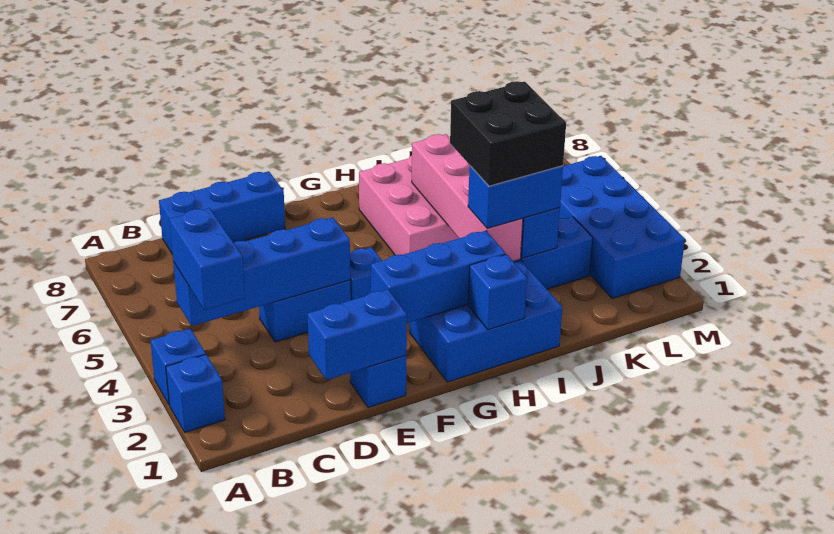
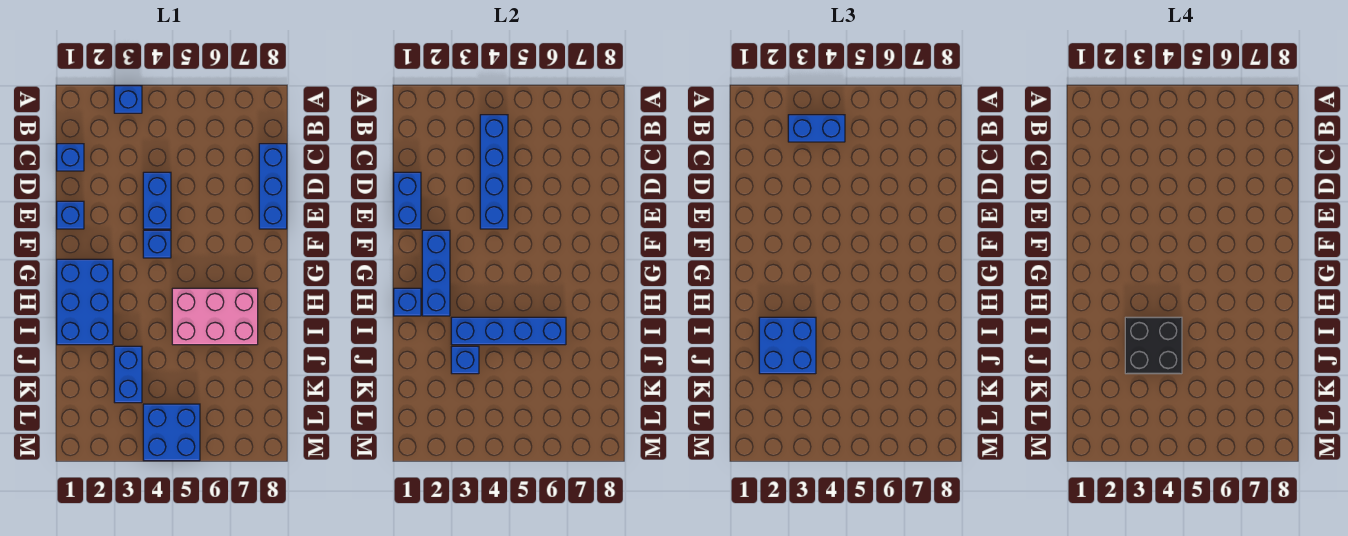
blue 1x1 brick [166,355,225,432] -> blue 1x1 brick moved to [57,144,84,171]
pink 1x4 brick [412,134,523,261] -> blue 1x4 brick [451,317,566,345]
blue 1x2 brick [468,166,563,229] -> blue 2x2 brick [759,317,816,374]
blue 2x4 brick [559,156,685,299] -> blue 2x2 brick [143,404,200,461]

